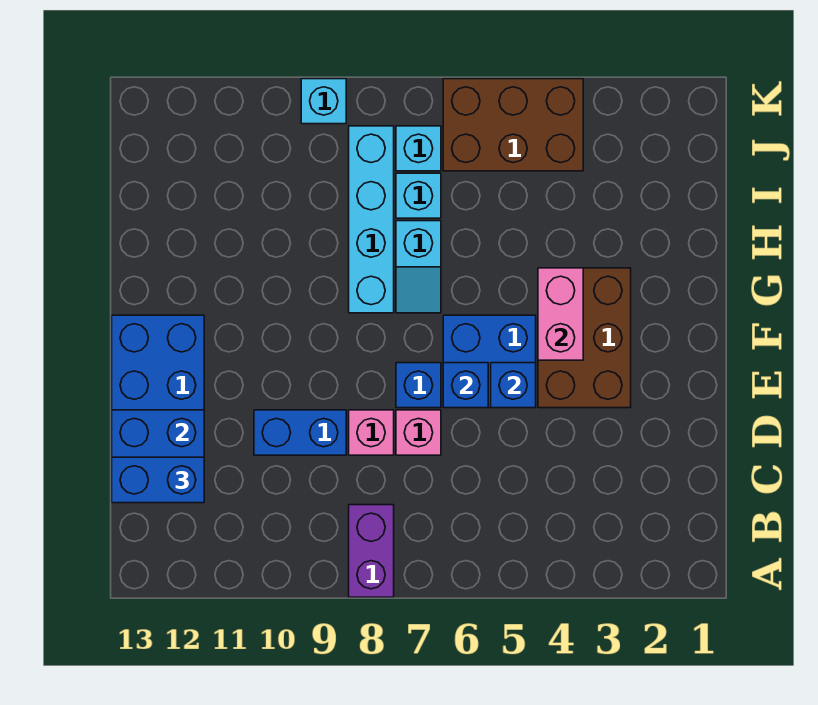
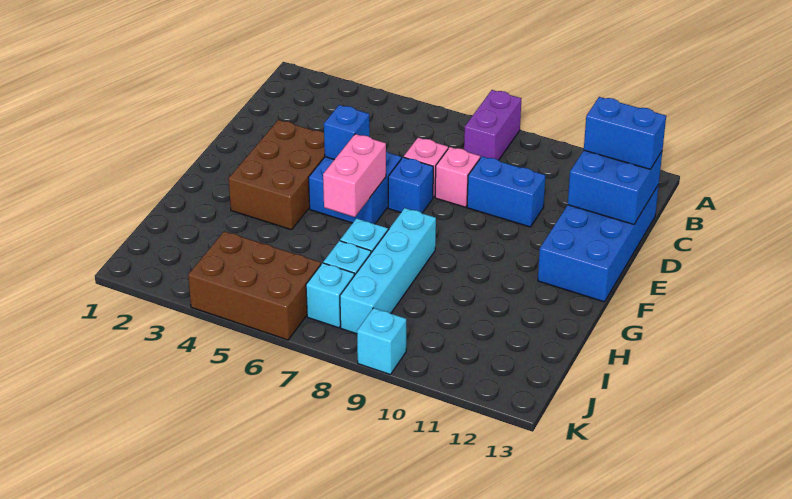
blue 1x1 brick [443,363,488,408] -> none
pink 1x2 brick [538,268,583,360] -> pink 1x2 brick moved to [323,134,386,217]

